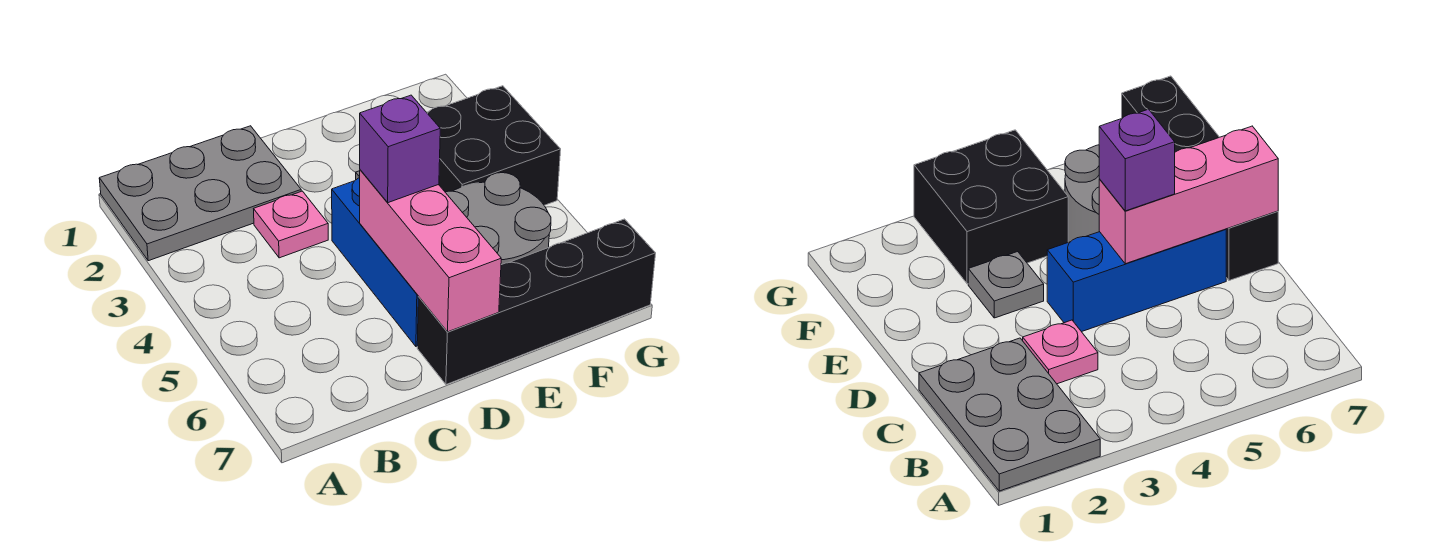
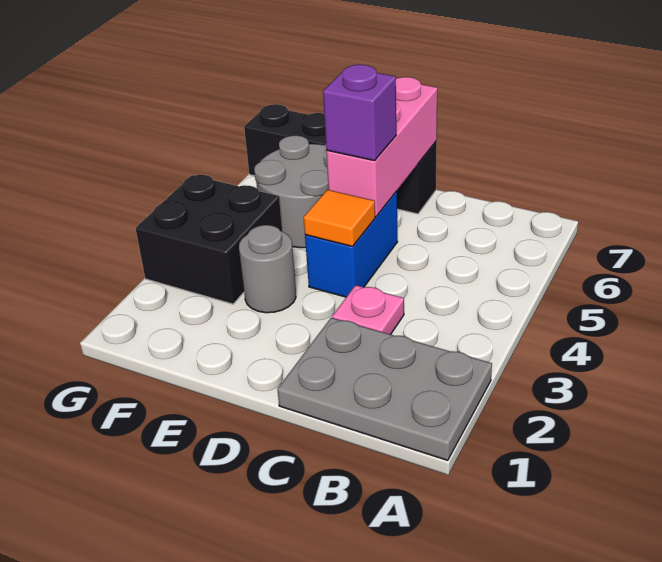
blue 1x3 brick [332,178,419,347] -> blue 1x2 brick [305,191,397,297]
none -> orange 1x1 tile [304,190,375,247]
grey 1x1 plate [968,252,1044,318] -> grey 1x1 round brick [239,225,296,313]

